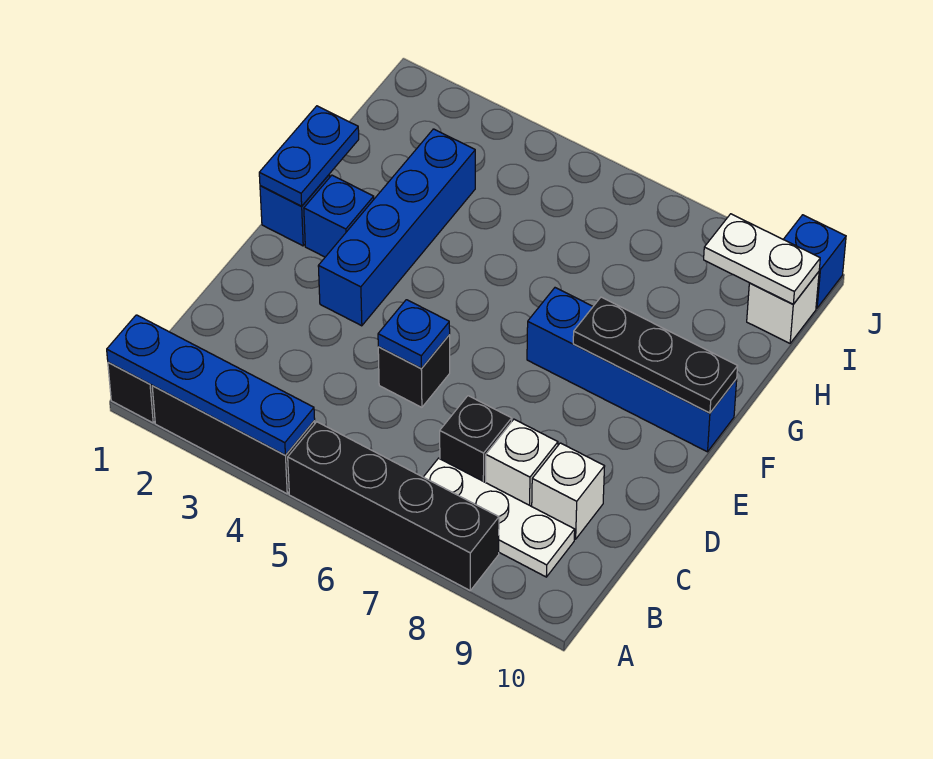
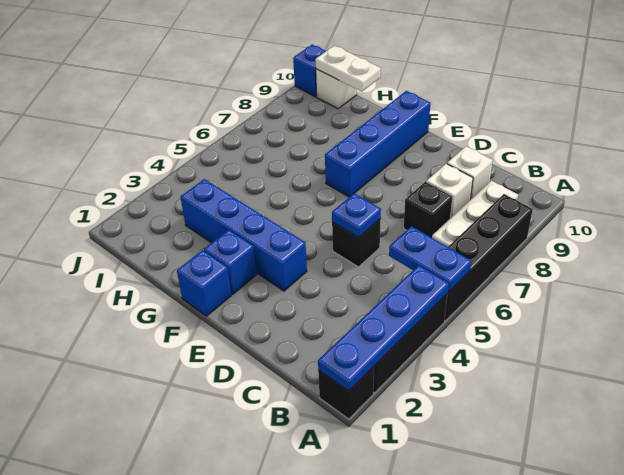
blue 1x2 plate [259,106,359,206] -> blue 1x2 plate moved to [389,226,472,292]
black 1x3 plate [573,297,738,413] -> none
white 1x2 plate [704,214,820,304] -> white 1x2 plate turned to [315,46,381,91]

